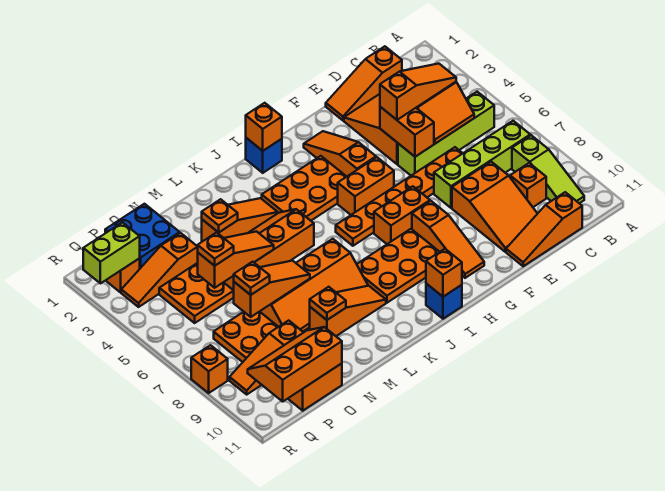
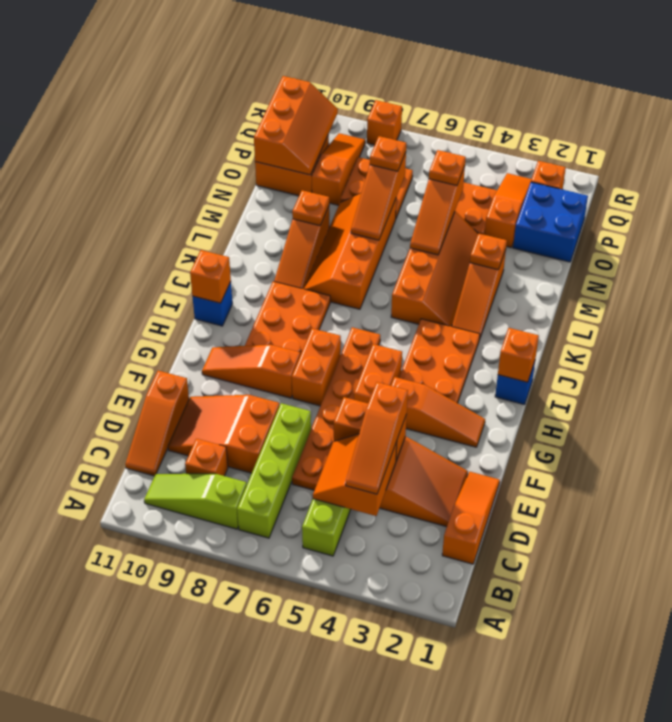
orange 1x3 slope [506,192,582,266] -> orange 1x3 slope turned to [125,371,189,476]
lime 1x2 brick [83,222,140,283] -> none

